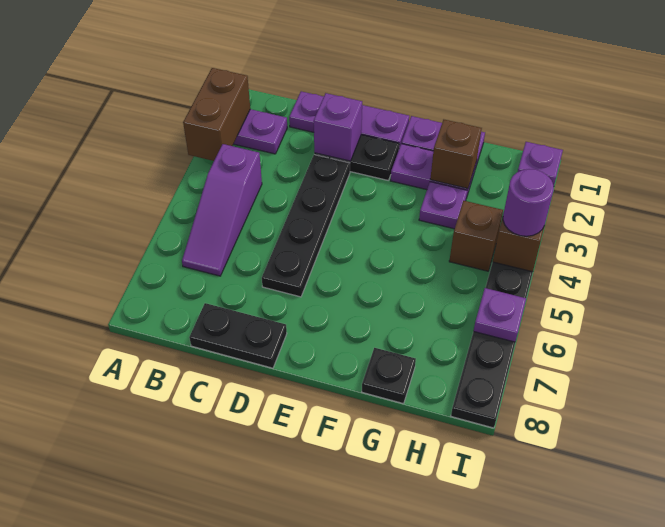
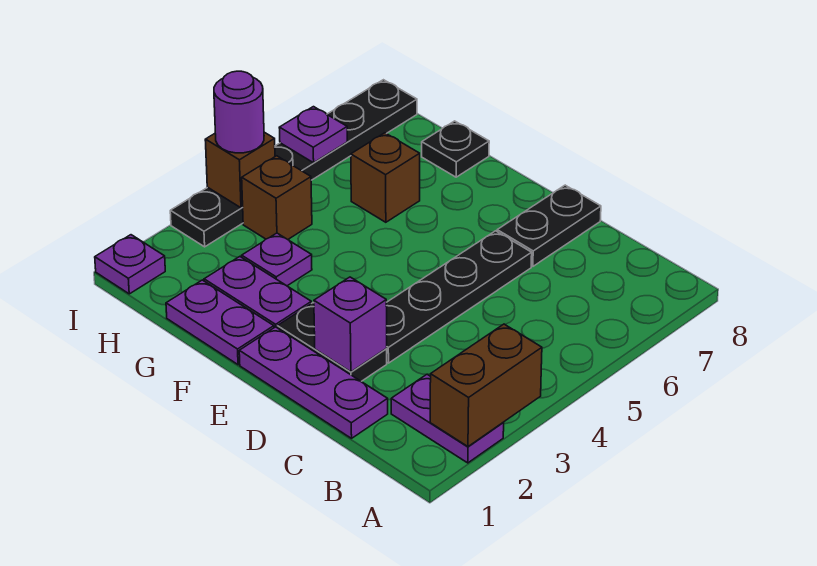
purple 1x3 slope [182,144,262,276] -> none
black 1x2 plate [189,303,287,368] -> black 1x2 plate turned to [497,185,601,266]
brown 1x1 brick [430,120,482,189] -> brown 1x1 brick moved to [351,133,420,222]

